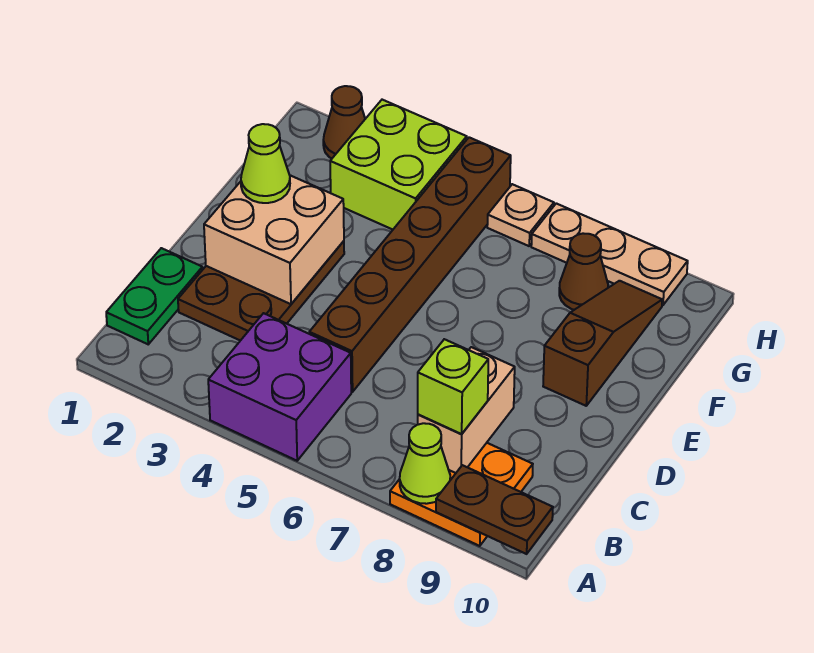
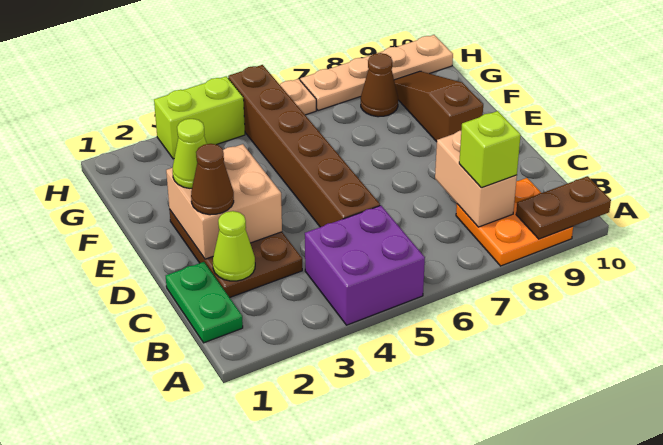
lime 1x1 cone [400,423,450,504] -> lime 1x1 cone moved to [213,211,255,281]
lime 2x2 brick [330,100,467,230] -> lime 1x2 brick [154,76,245,159]
brown 1x1 cone [323,86,365,159] -> brown 1x1 cone moved to [191,144,234,215]
tan 1x3 plate [531,203,688,305] -> tan 1x4 plate [300,35,453,111]

